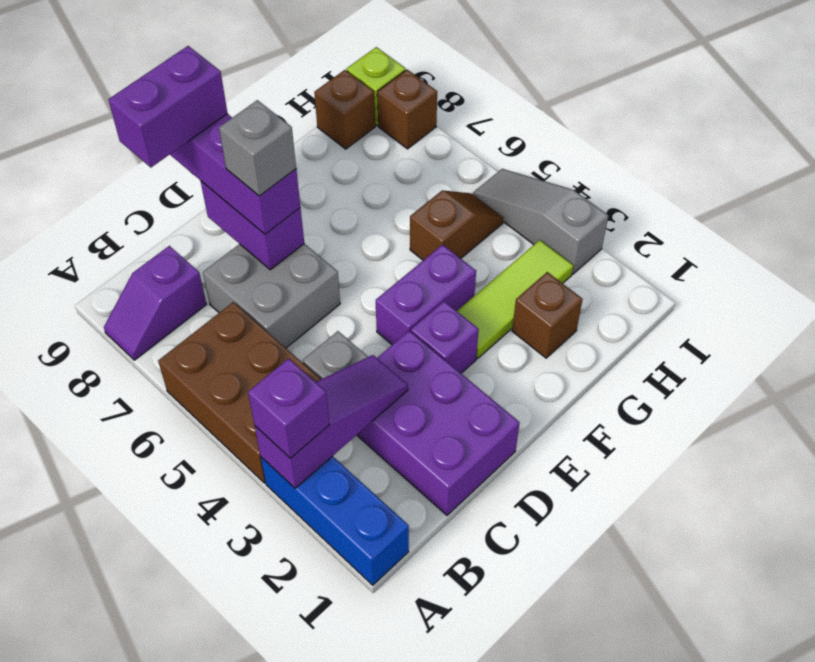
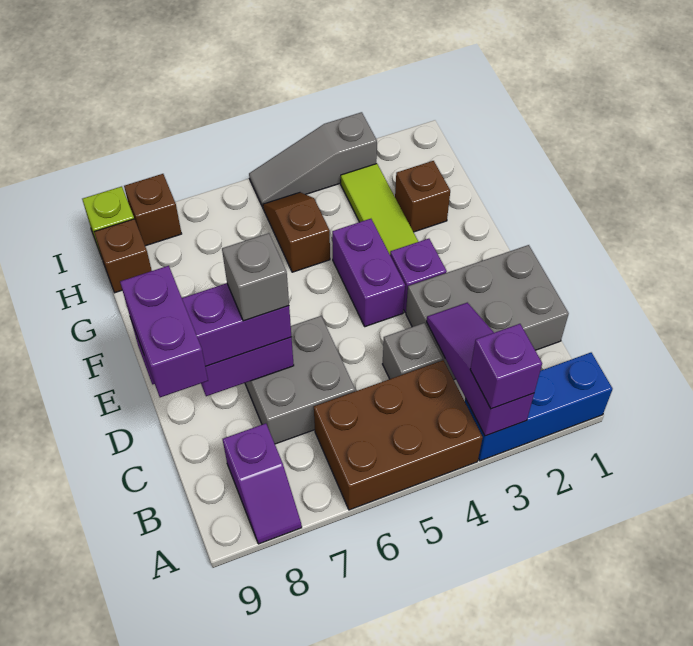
purple 2x3 brick [357,331,520,515] -> grey 2x3 brick [406,245,569,380]

